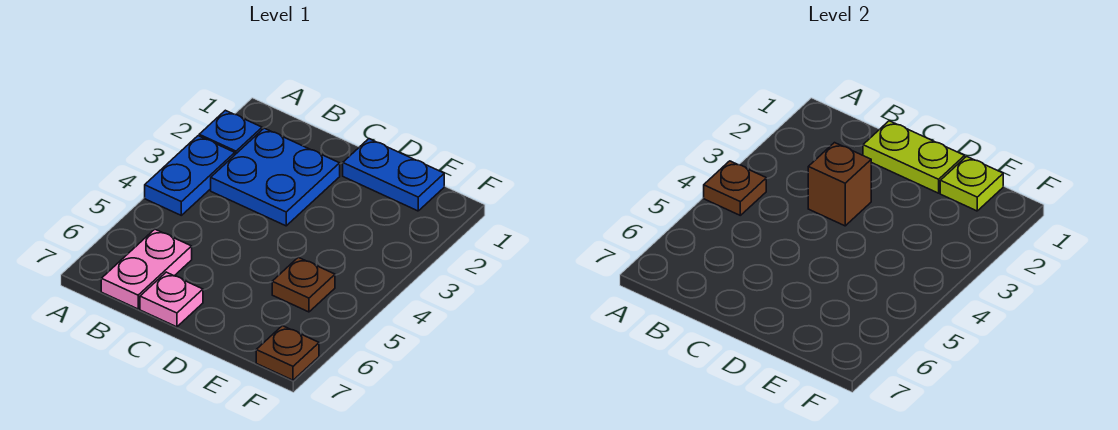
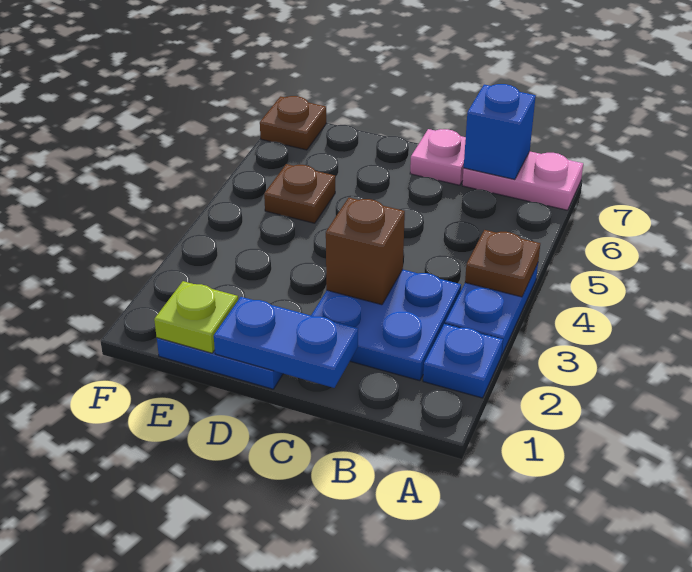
pink 1x2 plate [101,229,192,309] -> pink 1x2 plate turned to [462,151,583,210]
none -> blue 1x1 brick [464,84,536,180]
lime 1x2 plate [863,121,965,193] -> blue 1x2 plate [214,297,358,388]

